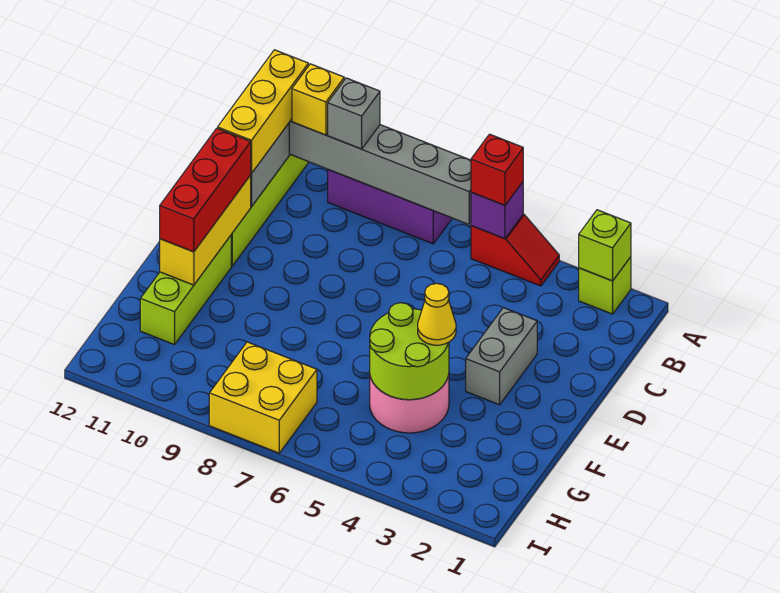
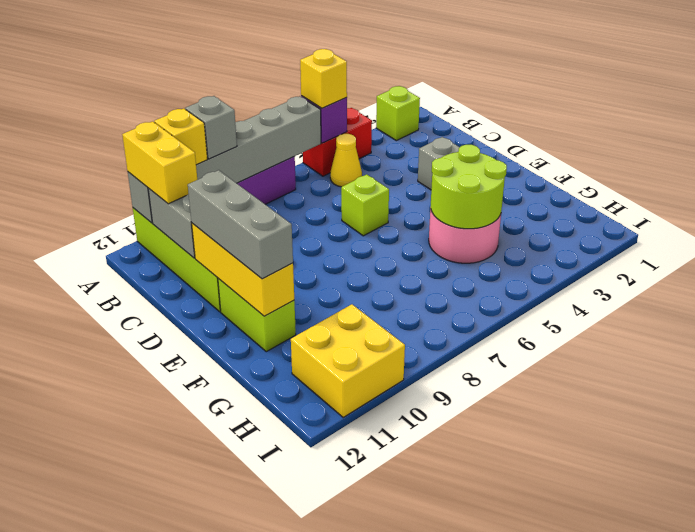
lime 1x1 brick [579,210,631,281] -> lime 1x1 brick moved to [341,174,389,236]
red 1x2 slope [471,214,559,286] -> red 1x2 brick [303,108,372,176]
red 1x1 brick [471,134,523,205] -> yellow 1x1 brick [300,49,347,108]
yellow 1x3 brick [218,50,308,173] -> yellow 1x2 brick [122,121,197,204]
red 1x3 brick [160,128,251,252] -> grey 1x3 brick [188,170,293,279]
lime 1x3 brick [140,236,231,345] -> lime 1x2 brick [218,278,296,352]
yellow 1x1 cone [418,283,456,345] -> yellow 1x1 cone moved to [330,134,362,187]
yellow 2x2 brick [209,342,317,453] -> yellow 2x2 brick moved to [291,304,405,417]

